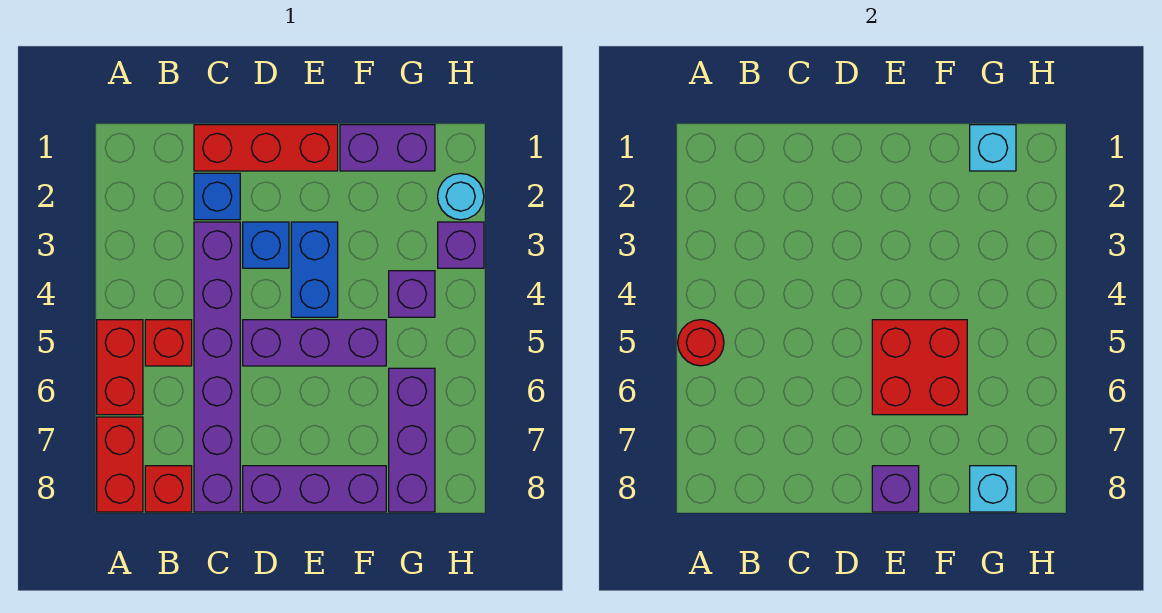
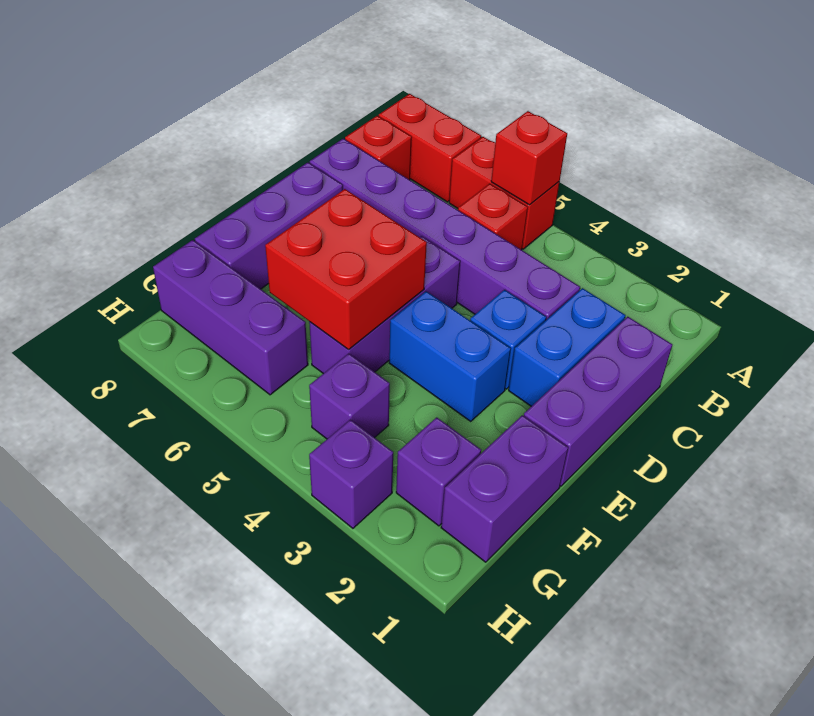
red 1x1 round brick [678,320,724,366] -> red 1x1 brick [491,111,567,205]
red 1x3 brick [194,125,338,171] -> purple 1x3 brick [524,317,672,486]
blue 1x1 brick [194,173,240,220] -> blue 1x2 brick [509,288,625,406]
purple 1x1 brick [872,466,919,512] -> purple 1x1 brick moved to [396,417,481,526]
cyan 1x1 brick [970,125,1016,171] -> none
cyan 1x1 brick [970,466,1016,512] -> none
cyan 1x1 round brick [438,173,484,220] -> none

